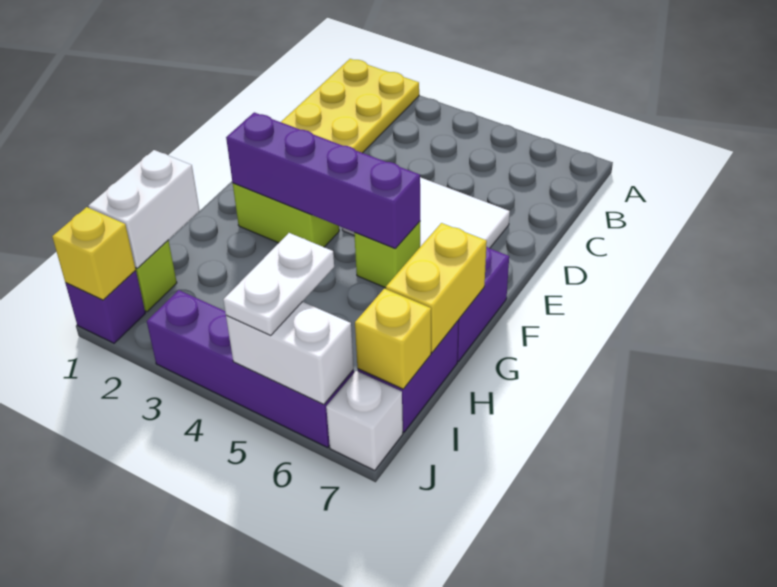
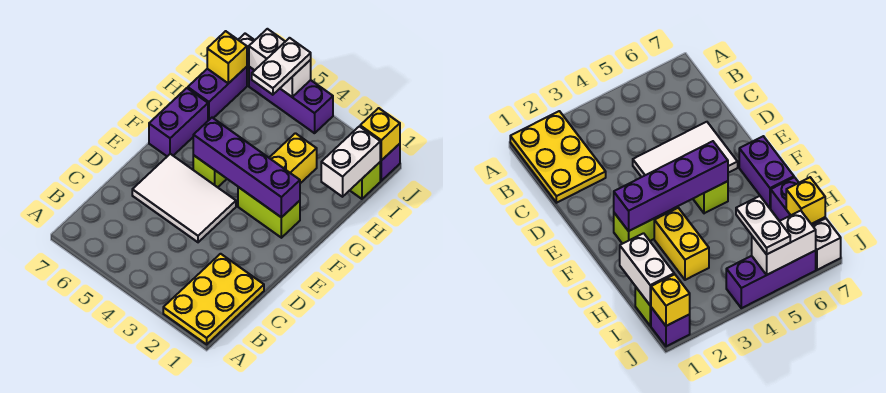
yellow 1x2 brick [386,223,487,353] -> yellow 1x2 brick moved to [269,133,317,183]
purple 1x4 brick [147,290,354,447] -> purple 1x3 brick [249,67,333,133]

